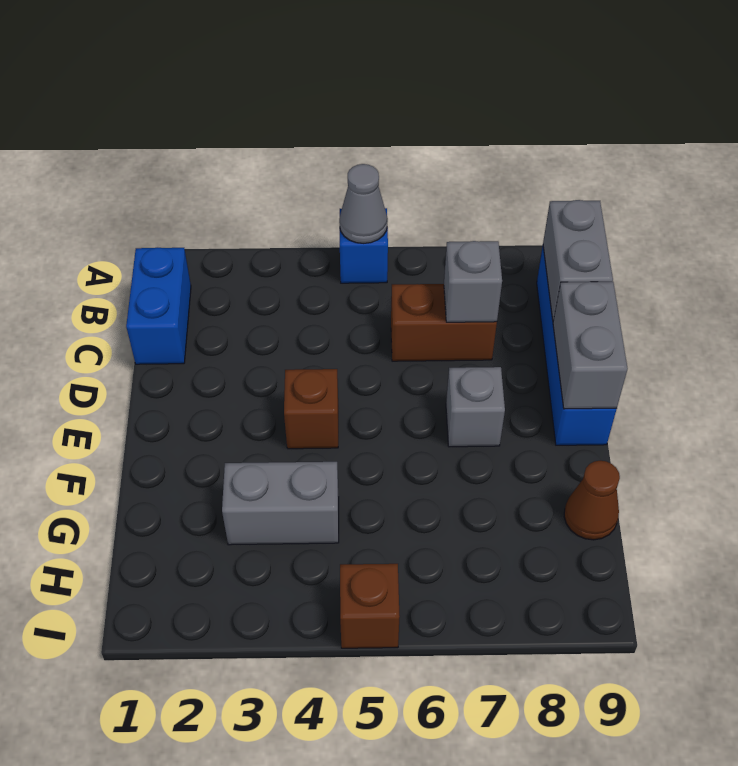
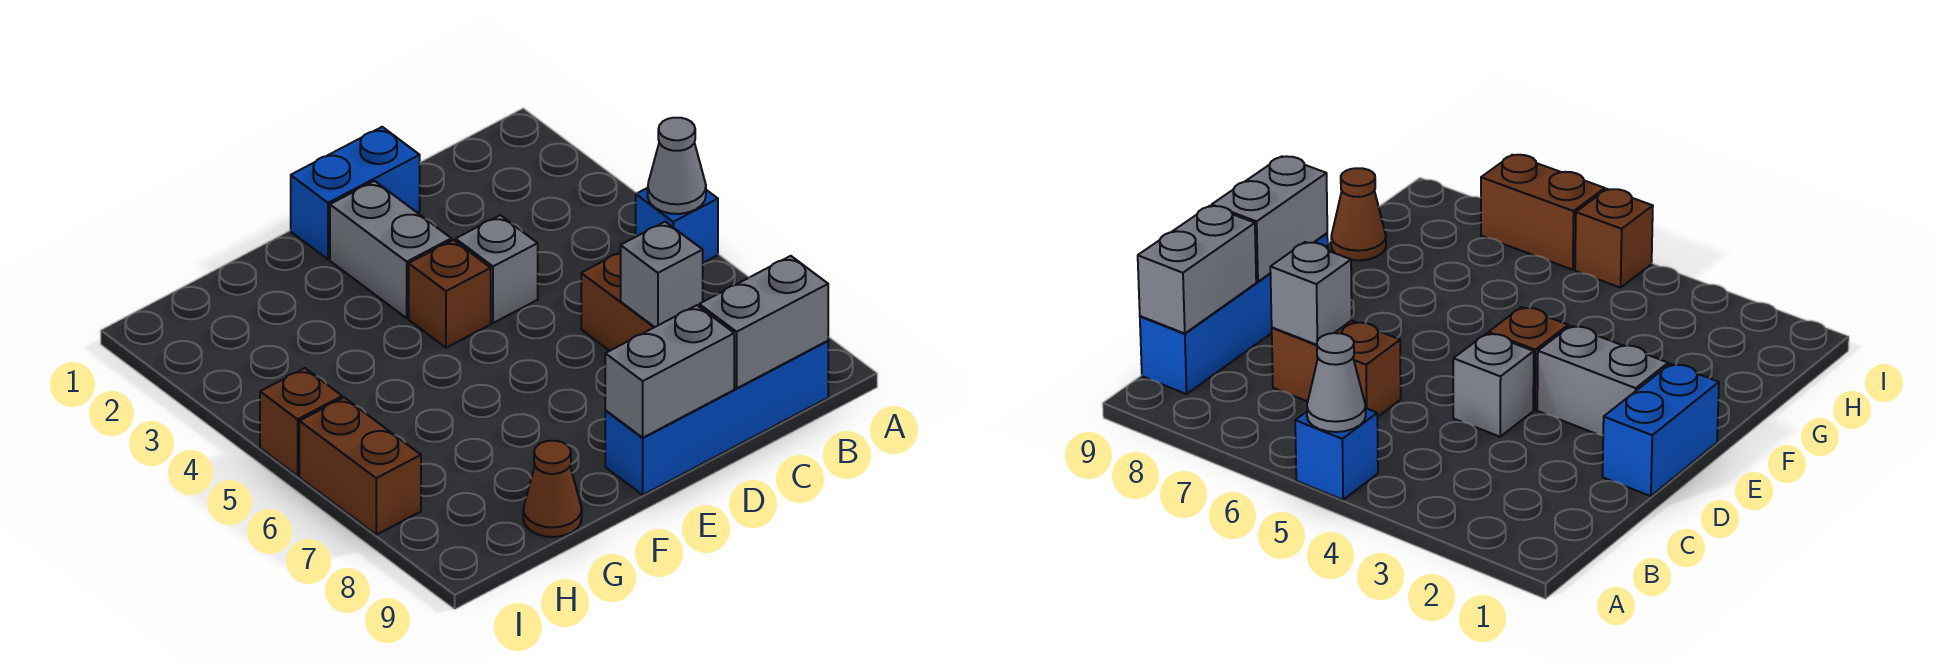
blue 1x2 brick [126,248,191,364] -> blue 1x2 brick moved to [291,127,420,259]
grey 1x1 brick [446,367,505,447] -> grey 1x1 brick moved to [456,215,538,323]
grey 1x2 brick [222,462,339,545] -> grey 1x2 brick moved to [330,181,451,318]
none -> brown 1x2 brick [299,398,421,535]

